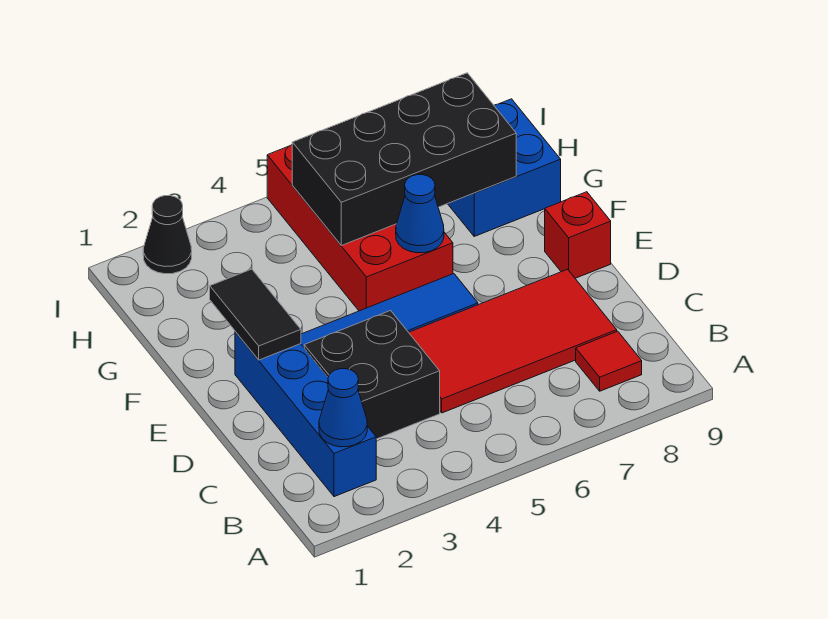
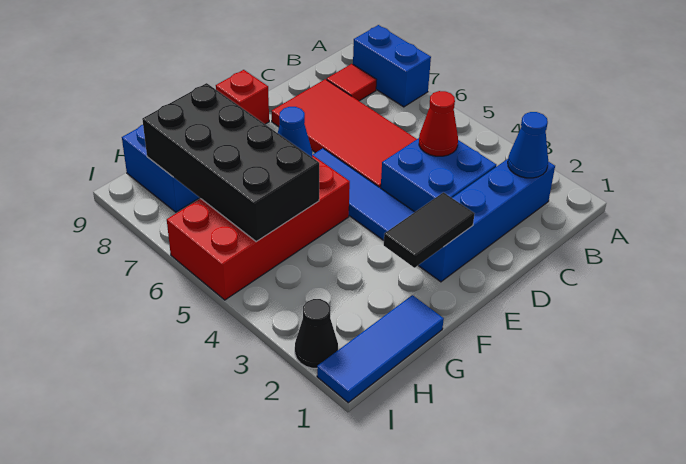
none -> blue 1x2 brick [353,25,431,107]
black 2x2 brick [304,311,440,439] -> blue 2x2 brick [381,138,496,212]
none -> red 1x1 cone [419,91,458,156]
none -> blue 1x3 tile [317,295,444,403]

